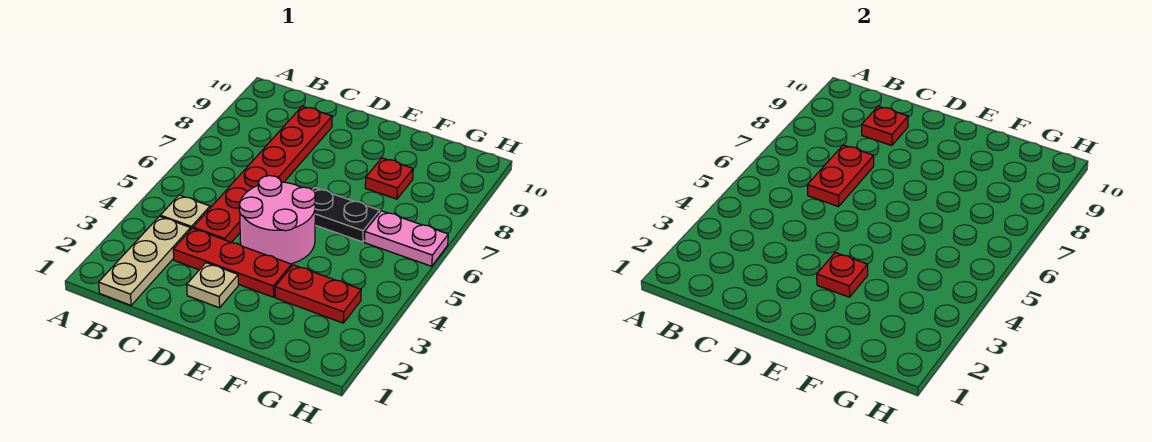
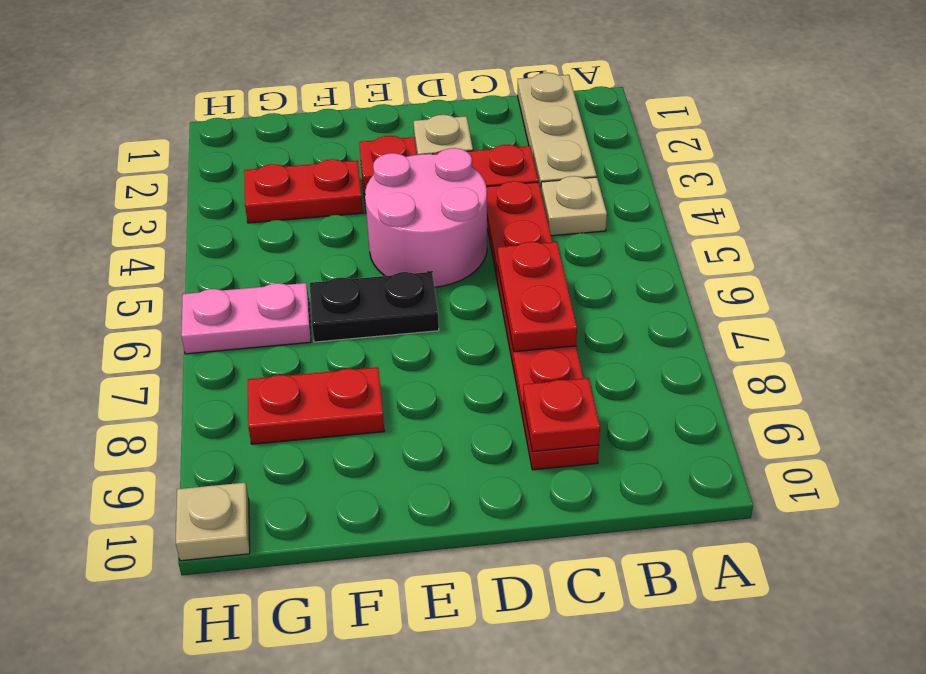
red 1x1 plate [365,158,413,199] -> red 1x2 plate [248,367,384,444]
none -> tan 1x1 plate [176,483,250,561]

